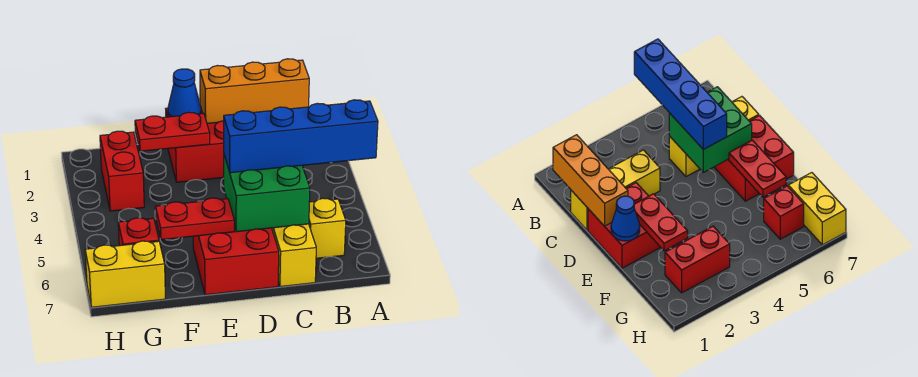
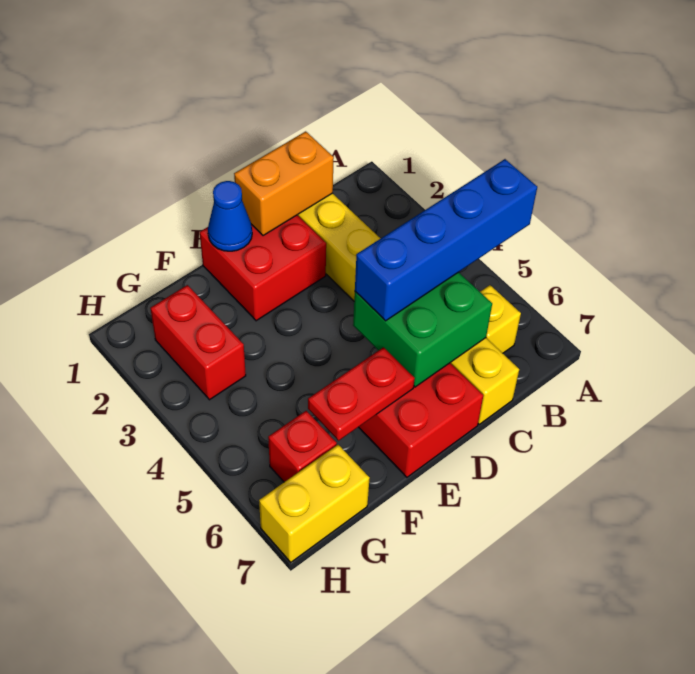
orange 1x3 brick [200,59,309,123] -> orange 1x2 brick [234,131,334,236]
red 1x2 plate [135,112,210,151] -> none

